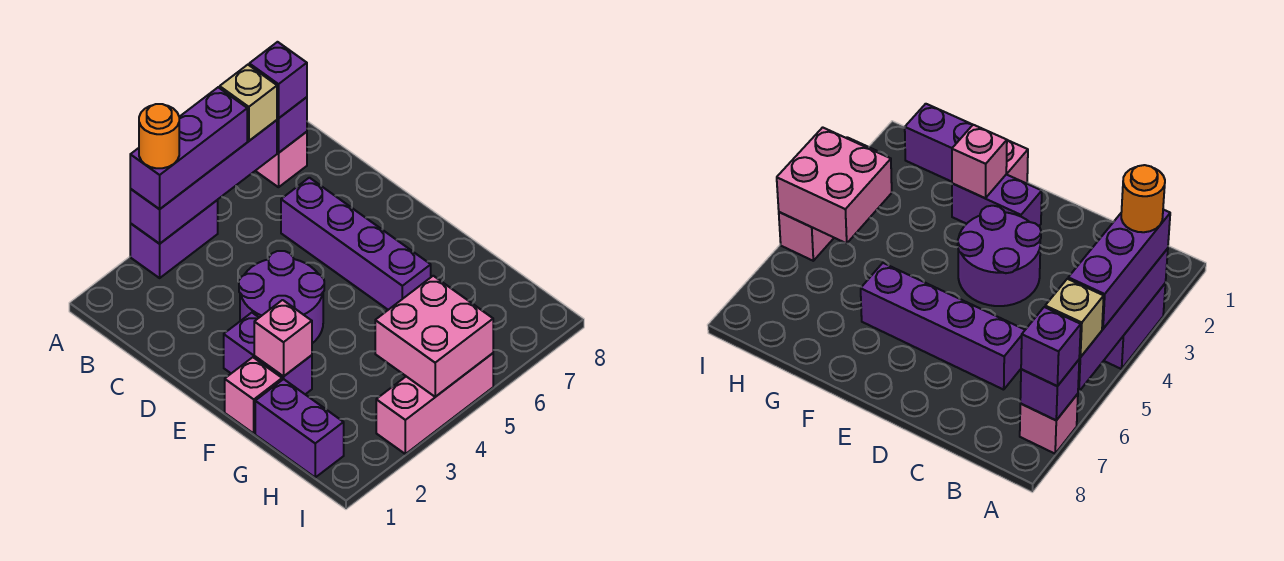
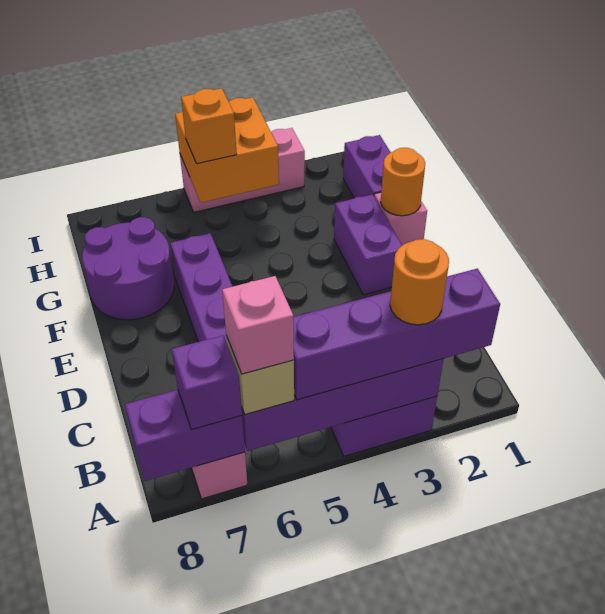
purple 1x3 brick [130,87,247,209] -> purple 1x4 brick [293,269,500,400]
purple 1x1 brick [277,97,307,153] -> purple 1x2 brick [125,390,245,481]
purple 2x2 round brick [239,251,324,343] -> purple 2x2 round brick moved to [82,217,174,320]
none -> orange 1x1 round brick [381,148,425,216]
pink 1x1 brick [254,300,312,377] -> pink 1x1 brick moved to [222,276,294,374]
pink 2x2 brick [375,276,493,397] -> orange 2x2 brick [175,97,279,203]
none -> orange 1x1 brick [181,88,237,164]

